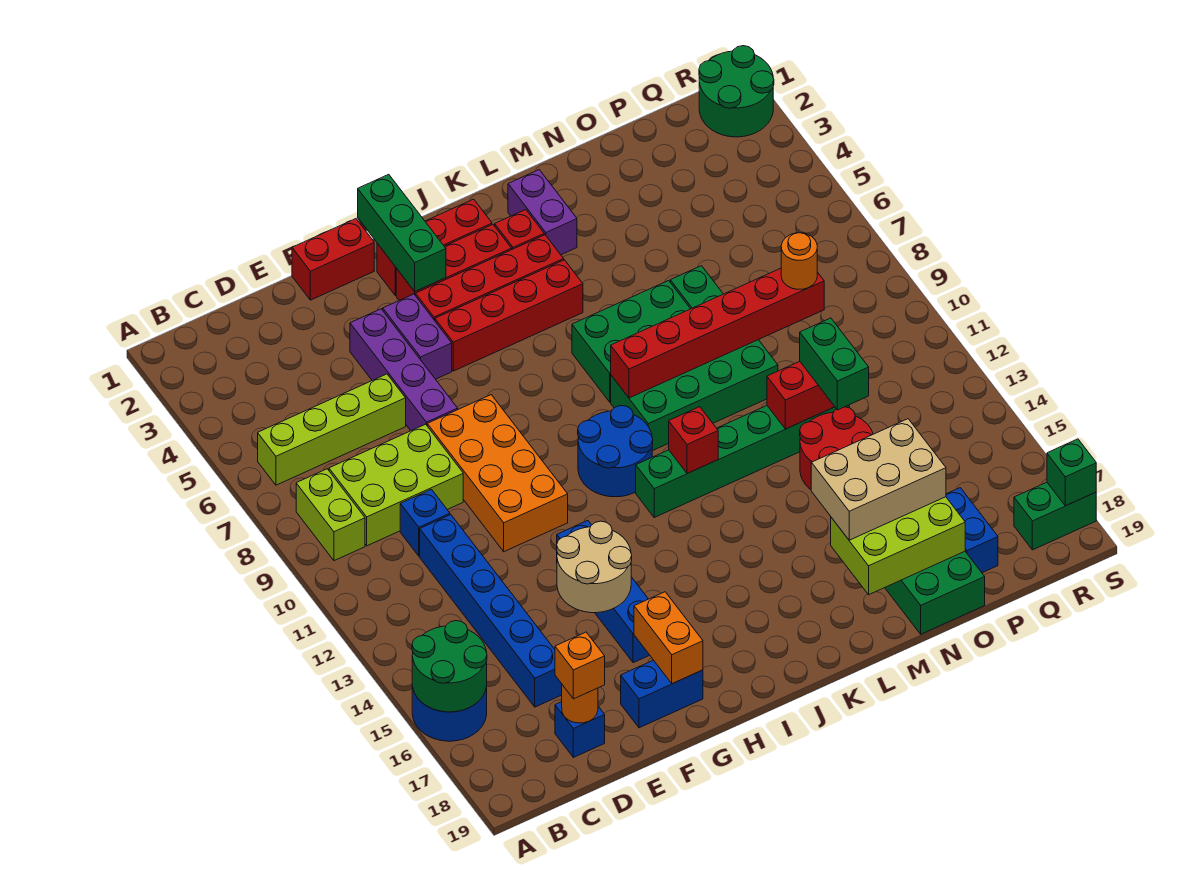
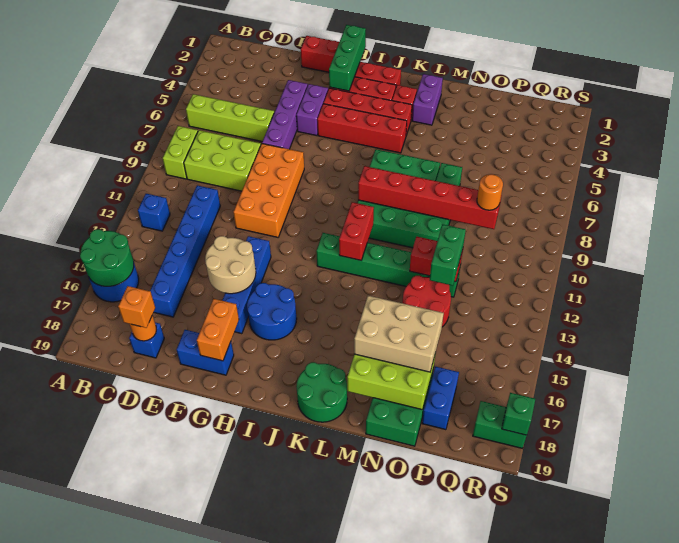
blue 1x1 brick [400,490,450,556] -> blue 1x1 brick moved to [138,194,170,231]
blue 2x2 round brick [578,406,653,497] -> blue 2x2 round brick moved to [247,283,297,340]
red 1x1 brick [669,407,718,474] -> red 1x2 brick [339,202,374,261]
green 2x2 round brick [699,46,774,137] -> green 2x2 round brick moved to [296,362,347,422]

